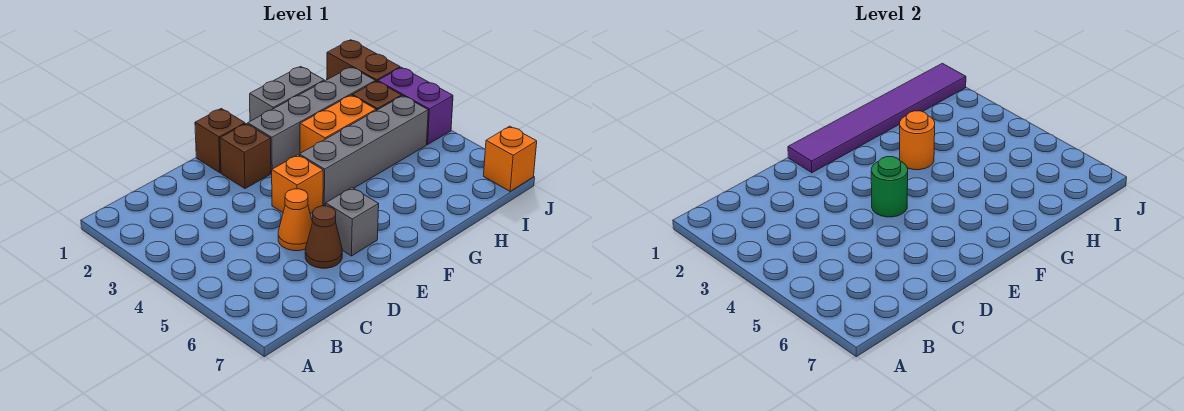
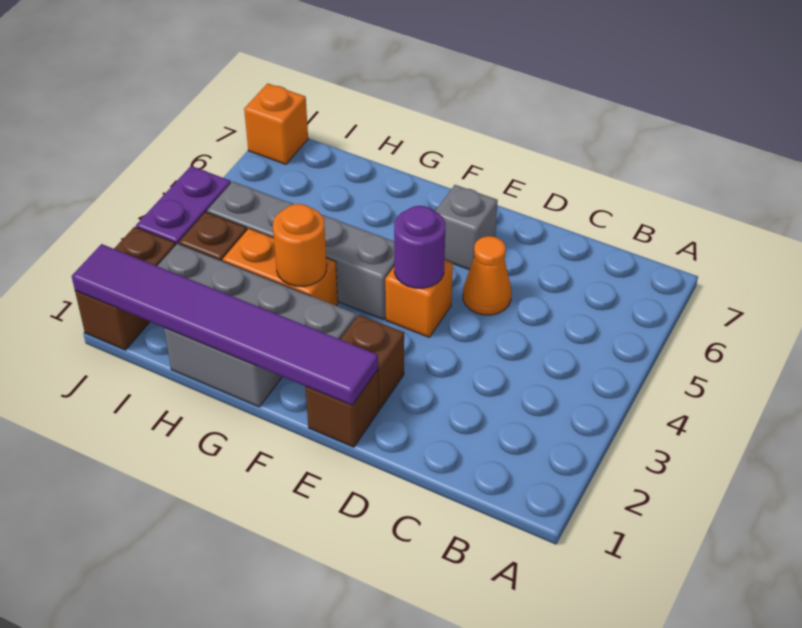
brown 1x1 cone [305,206,342,268] -> none
green 1x1 round brick [871,157,908,217] -> purple 1x1 round brick [394,206,445,288]

